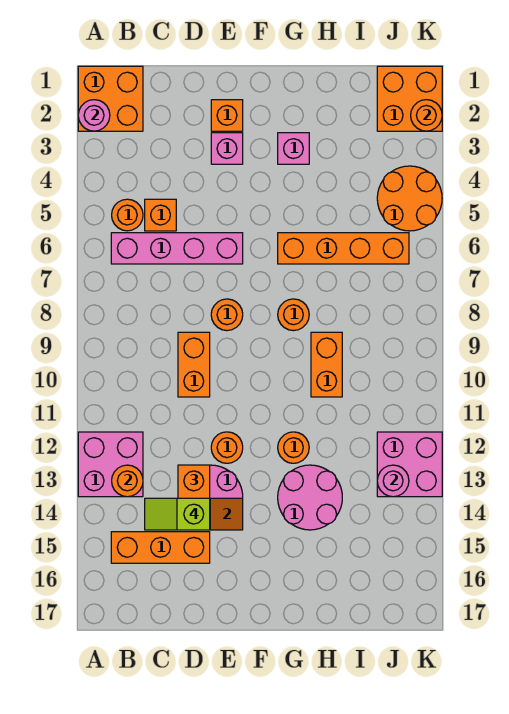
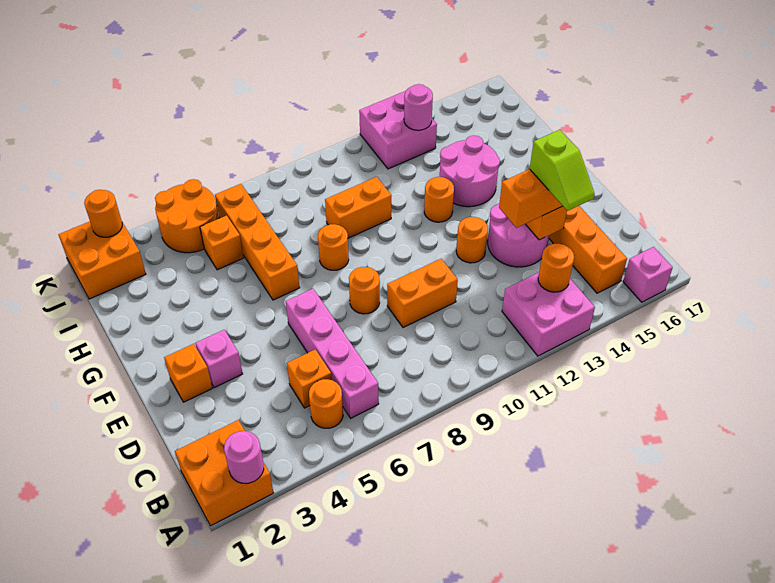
pink 1x1 brick [278,133,309,164] -> pink 1x1 brick moved to [623,247,673,302]
none -> orange 1x1 brick [200,215,244,270]

